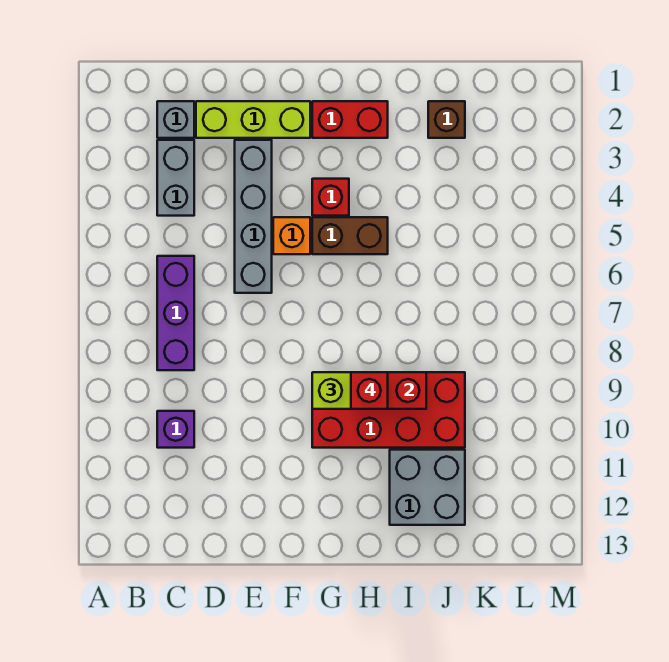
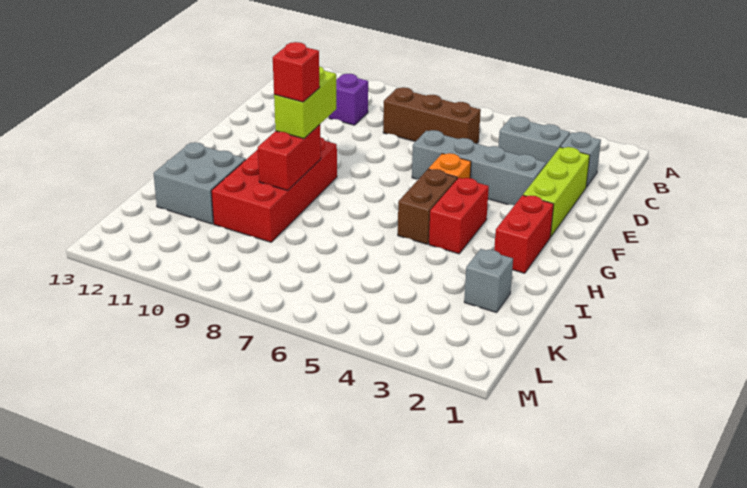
purple 1x3 brick [157,256,194,370] -> brown 1x3 brick [383,87,481,144]
red 1x1 brick [312,179,349,216] -> red 1x2 brick [429,178,489,254]
brown 1x1 brick [428,101,465,138] -> grey 1x1 brick [464,249,513,313]

